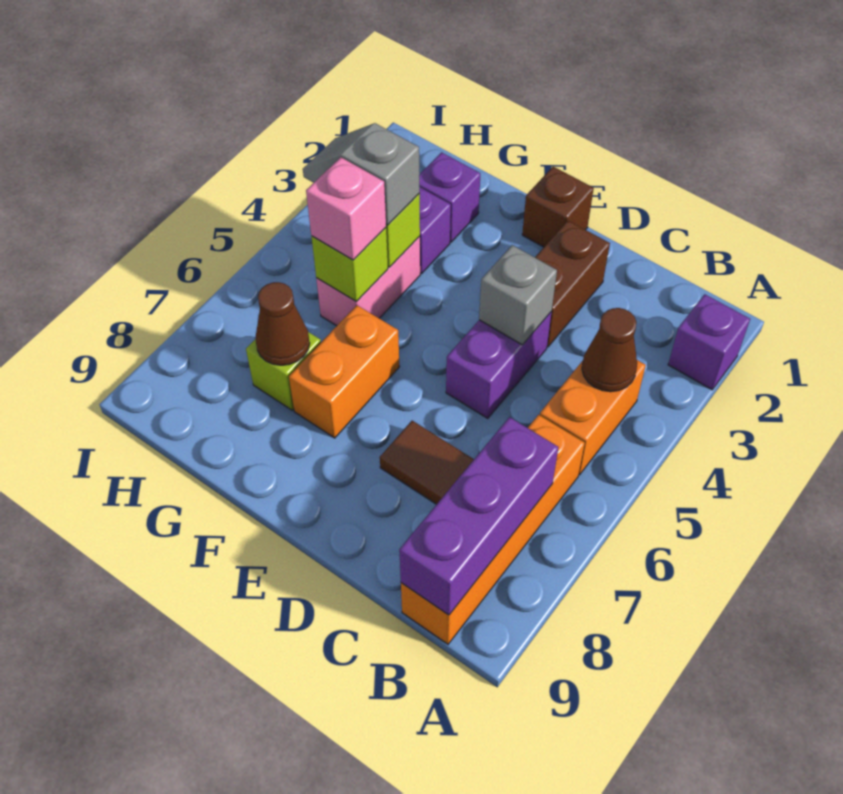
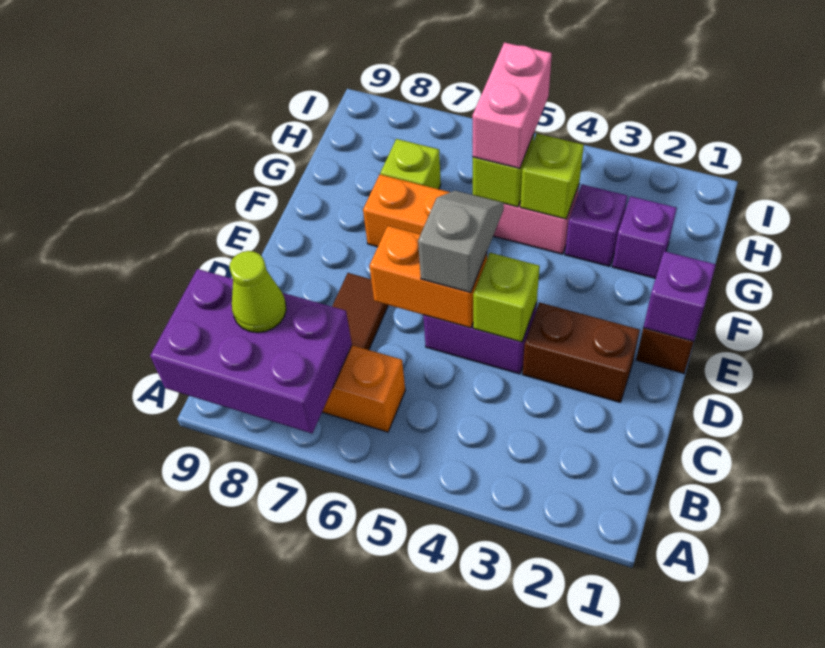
purple 1x1 brick [668,294,750,390] -> purple 1x1 brick moved to [643,251,716,341]
orange 1x2 brick [540,360,646,475] -> orange 1x2 brick moved to [370,226,487,328]
brown 1x1 cone [582,308,637,392] -> none
purple 1x3 brick [399,417,558,615] -> purple 2x3 brick [150,269,352,433]
none -> lime 1x1 cone [230,251,286,333]
grey 1x1 brick [479,245,557,345] -> lime 1x1 brick [473,253,540,342]
grey 1x2 slope [303,123,420,225] -> grey 1x2 slope moved to [418,191,504,292]
pink 1x1 brick [306,157,386,260] -> pink 1x2 brick [472,42,552,168]
brown 1x1 cone [256,282,310,365] -> none

